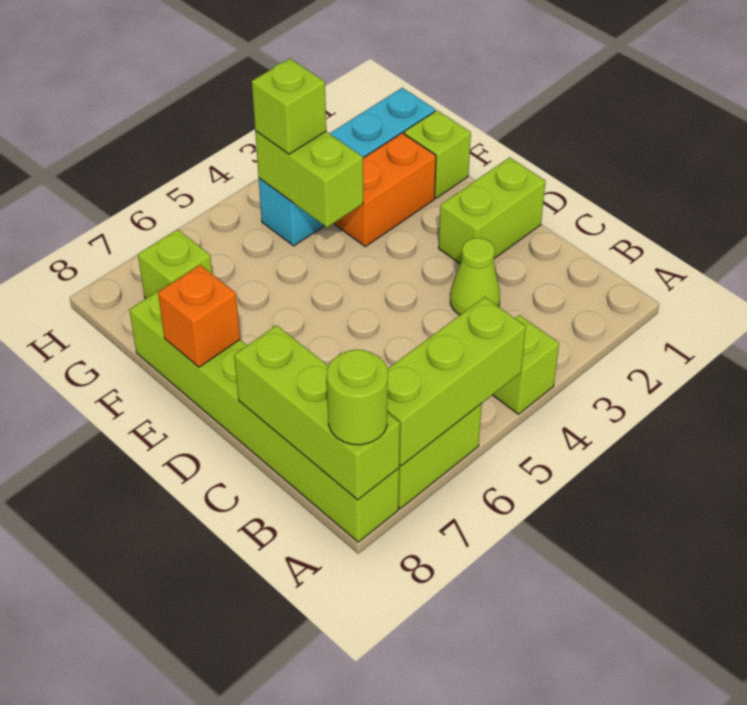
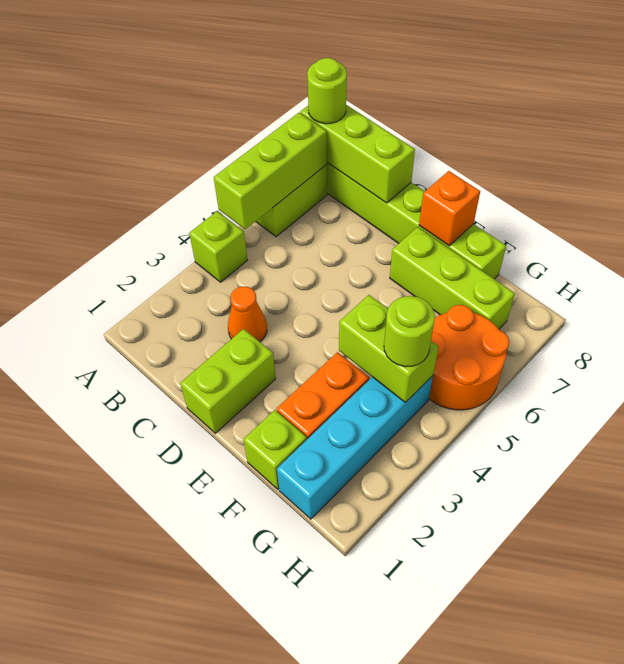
lime 1x1 cone [450,238,500,315] -> orange 1x1 cone [228,287,267,342]
lime 1x1 brick [252,59,326,154] -> lime 1x1 round brick [384,296,435,367]
none -> orange 2x2 round brick [429,305,509,410]
lime 1x1 brick [138,229,212,299] -> lime 1x3 brick [390,227,515,329]

